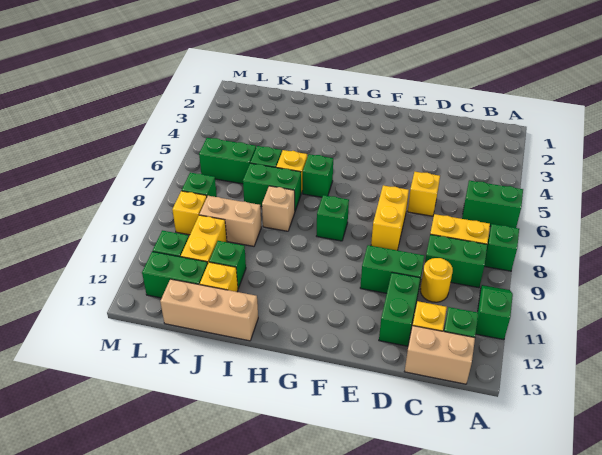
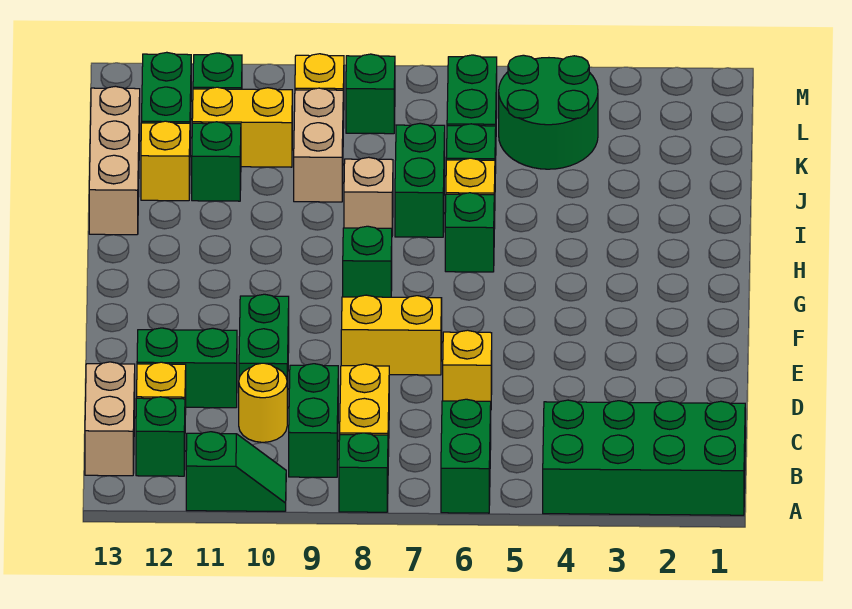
none -> green 2x4 brick [543,400,745,515]
none -> green 2x2 round brick [499,55,598,169]

